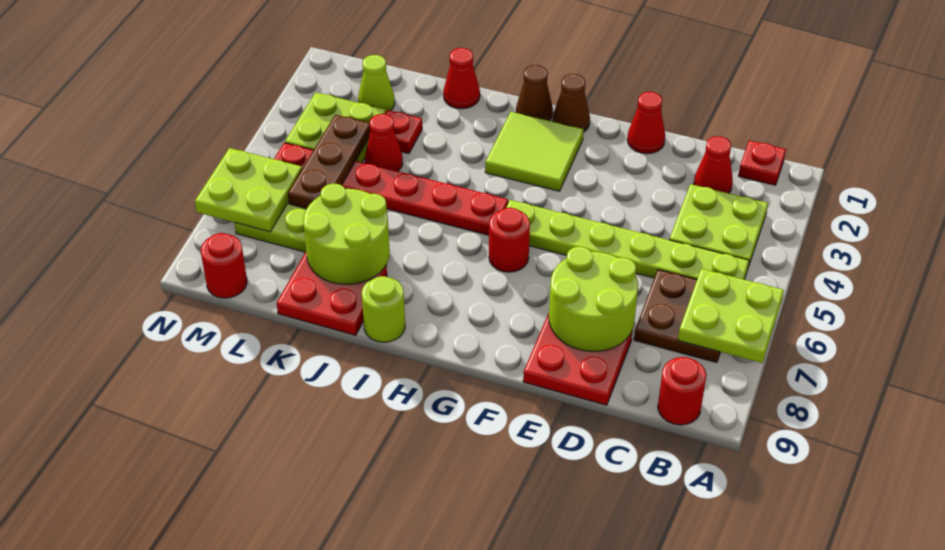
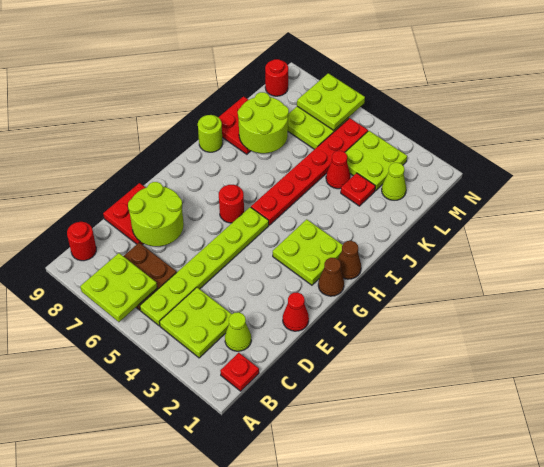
red 1x1 cone [694,136,733,193] -> lime 1x1 cone [225,312,251,351]
lime 2x2 tile [485,112,583,191] -> lime 2x2 plate [273,219,342,285]
red 1x1 cone [443,48,480,109] -> none
brown 1x3 plate [288,115,370,209] -> none

